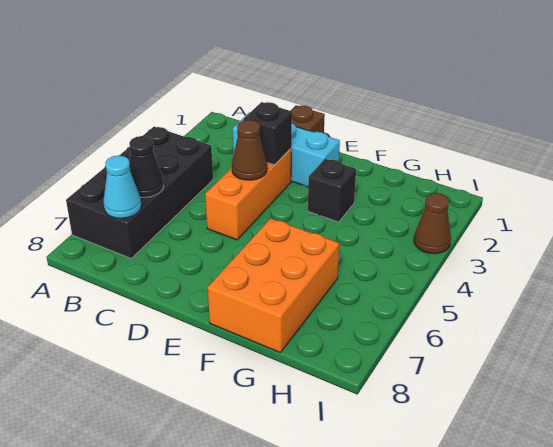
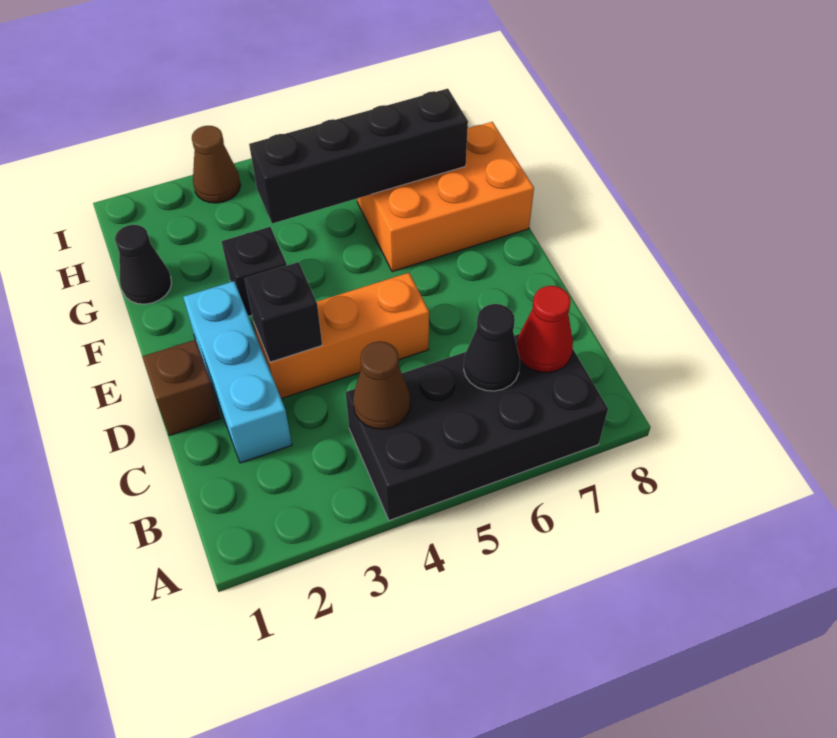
cyan 1x1 cone [103,155,142,218] -> red 1x1 cone [517,286,573,373]
brown 1x1 cone [232,120,267,180] -> brown 1x1 cone moved to [353,341,410,429]
none -> black 1x1 cone [115,225,172,304]
none -> black 1x4 brick [249,89,468,223]

